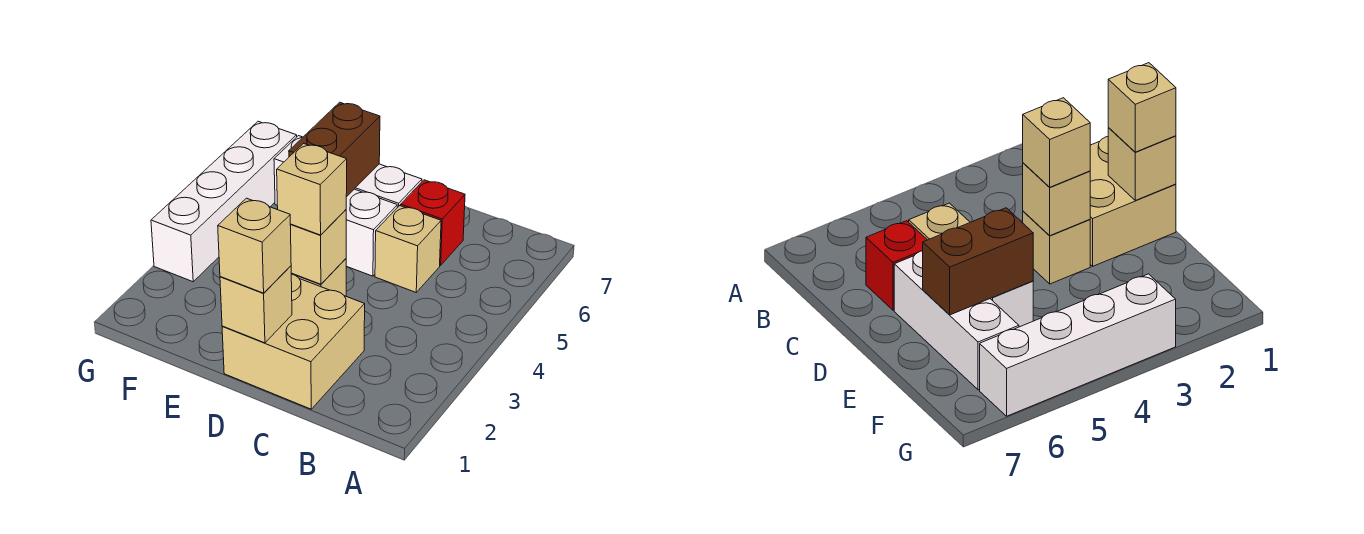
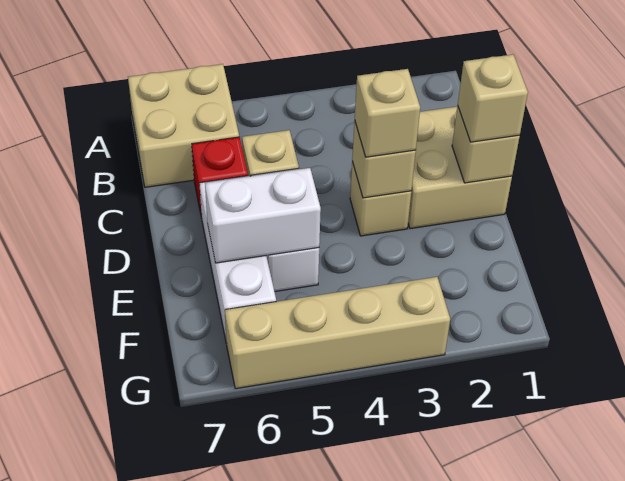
none -> tan 2x2 brick [128,64,239,187]
brown 1x2 brick [289,102,380,197] -> white 1x2 brick [205,168,321,263]
white 1x4 brick [151,121,297,282] -> tan 1x4 brick [225,277,450,389]

